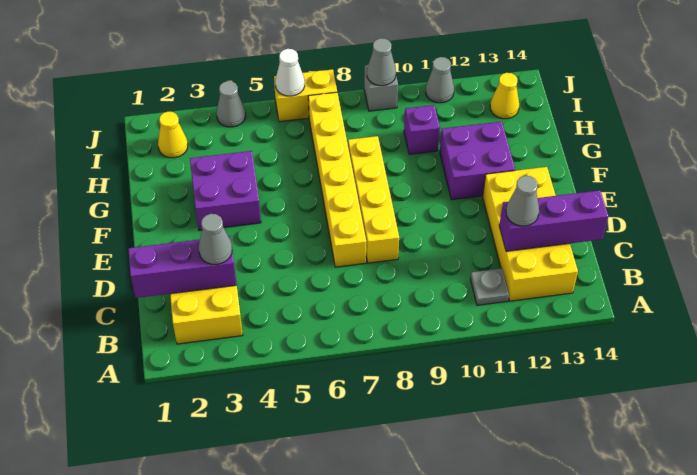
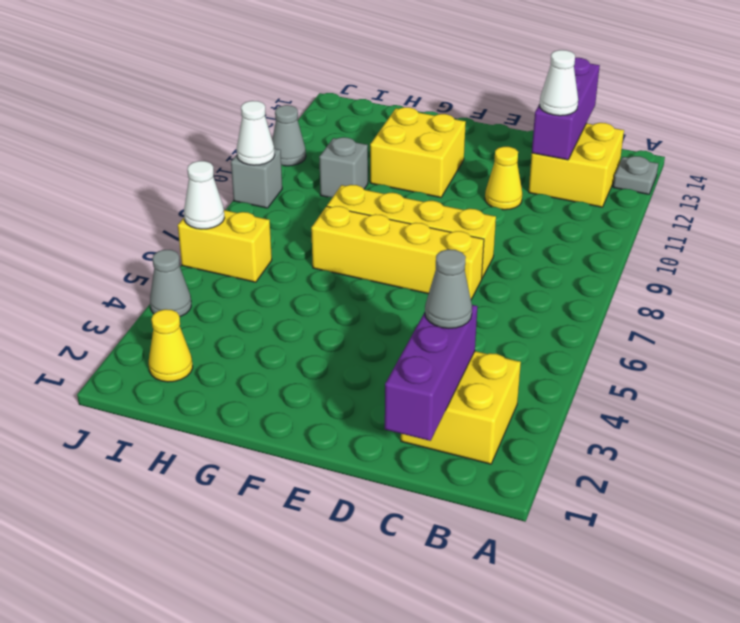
grey 1x1 plate [471,268,509,305] -> grey 1x1 plate moved to [613,156,658,194]
yellow 2x4 brick [483,167,578,301] -> yellow 2x2 brick [529,123,624,207]
grey 1x1 cone [506,176,539,226] -> white 1x1 cone [539,50,578,116]
yellow 1x6 brick [308,92,366,267] -> yellow 1x4 brick [311,206,484,299]
purple 2x2 brick [190,151,261,230] -> none
purple 2x2 brick [440,122,515,200] -> yellow 2x2 brick [370,107,466,197]
purple 1x1 brick [404,105,440,154] -> grey 1x1 brick [319,137,368,197]
yellow 1x1 cone [490,73,519,119] -> yellow 1x1 cone moved to [485,147,522,210]
yellow 1x2 brick [274,69,337,122] -> yellow 1x2 brick turned to [178,210,272,282]
grey 1x1 cone [367,38,396,86] -> white 1x1 cone [237,101,275,165]

